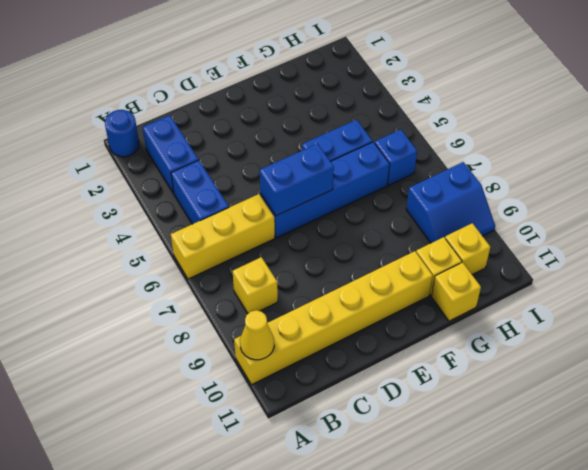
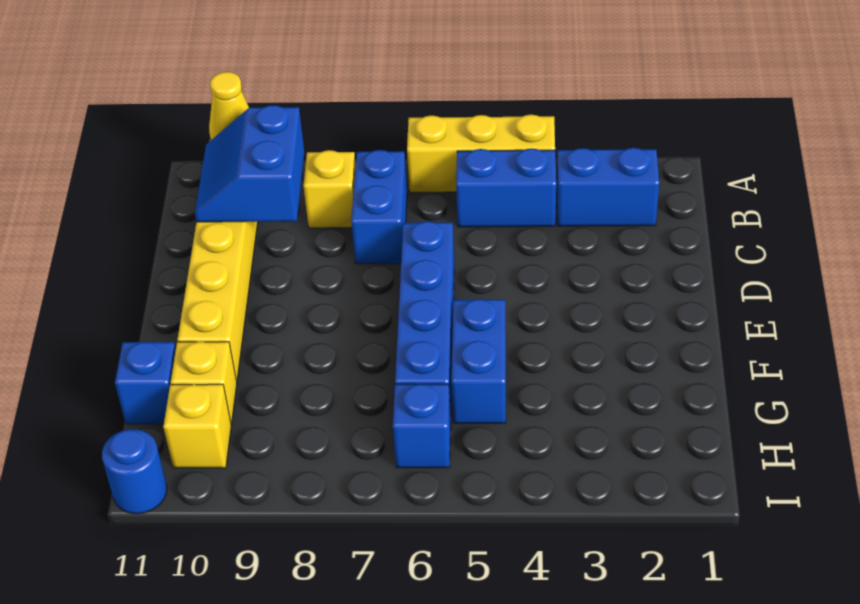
blue 1x1 round brick [105,110,139,157] -> blue 1x1 round brick moved to [102,429,167,514]
yellow 1x3 brick [171,194,275,279] -> yellow 1x3 brick turned to [407,115,555,192]
blue 1x2 brick [260,144,334,216] -> blue 1x2 brick moved to [351,150,407,264]
yellow 1x1 brick [431,262,481,321] -> blue 1x1 brick [115,342,176,424]
blue 2x2 slope [406,162,495,243] -> blue 2x2 slope moved to [195,105,304,222]

